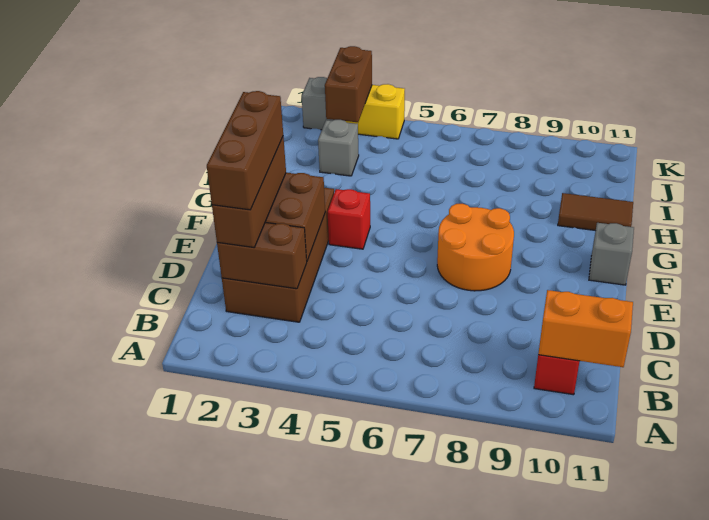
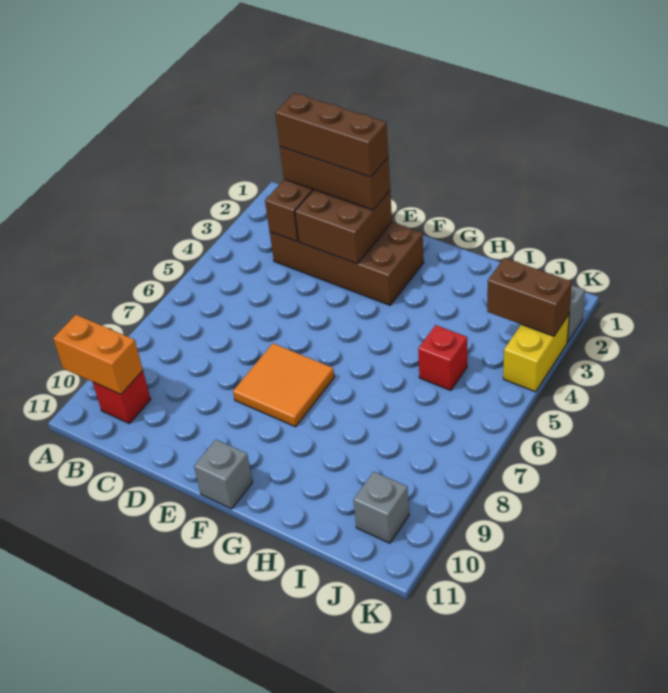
orange 1x2 brick [538,290,633,367] -> orange 1x2 brick turned to [53,315,143,394]
orange 2x2 round brick [437,204,514,291] -> orange 2x2 tile [233,344,334,427]
red 1x1 brick [328,189,370,249] -> red 1x1 brick moved to [418,325,467,390]
brown 1x2 tile [558,193,633,231] -> none
grey 1x1 brick [318,120,359,176] -> grey 1x1 brick moved to [353,472,409,543]

